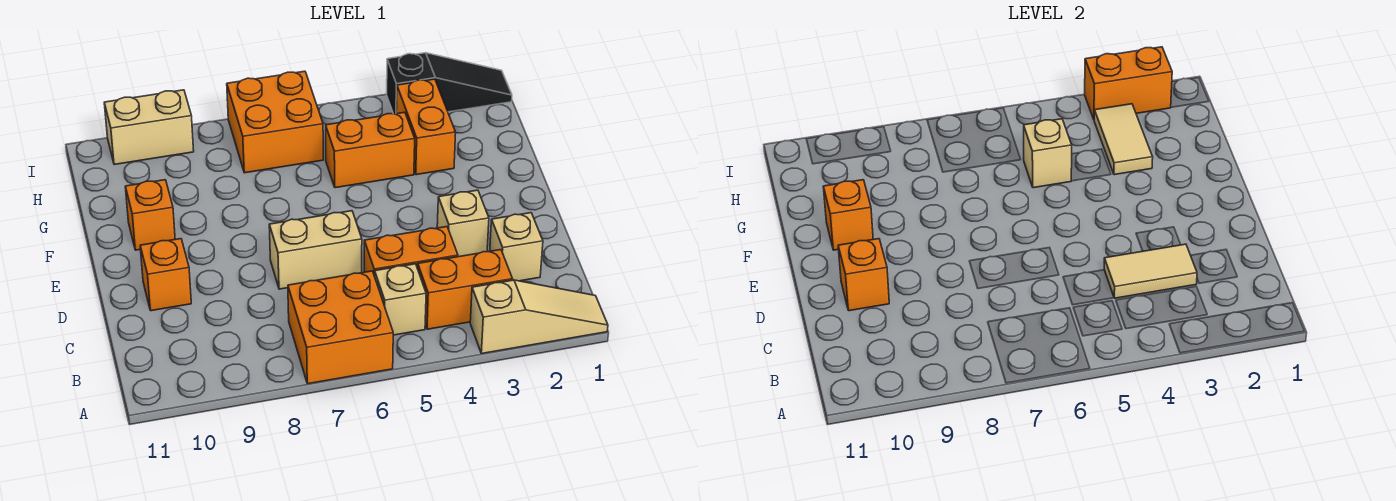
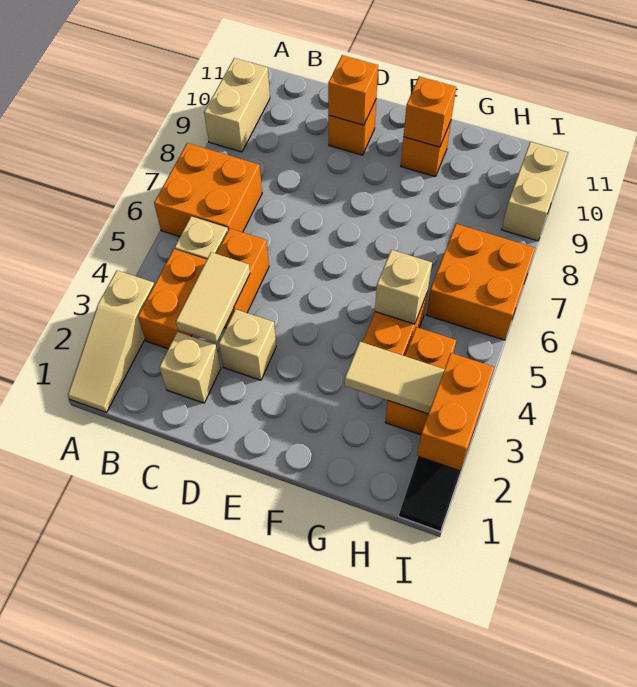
tan 1x2 brick [269,211,362,289] -> tan 1x2 brick moved to [204,58,270,152]
orange 1x2 brick [396,79,456,175] -> orange 1x2 brick turned to [385,327,456,435]

